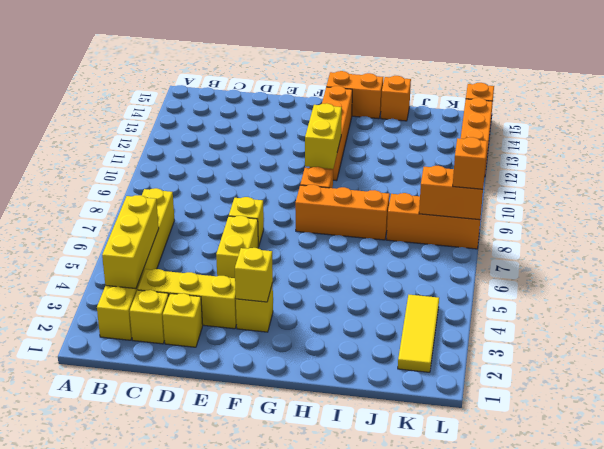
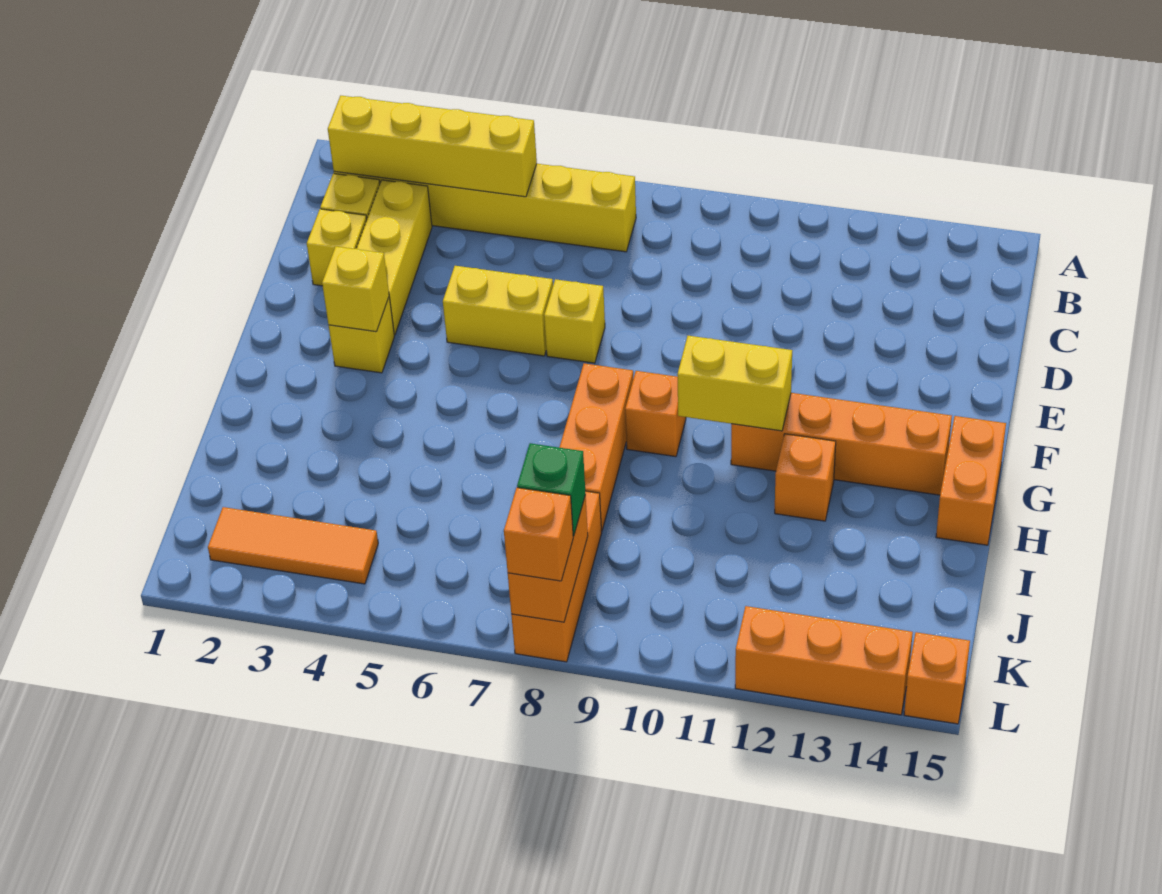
yellow 1x3 brick [102,195,159,289] -> yellow 1x4 brick [328,96,537,197]
orange 1x1 brick [381,76,411,121] -> orange 1x1 brick moved to [775,434,836,521]
yellow 1x3 tile [398,295,439,372] -> orange 1x3 tile [208,507,378,584]
none -> green 1x1 brick [517,443,586,536]

